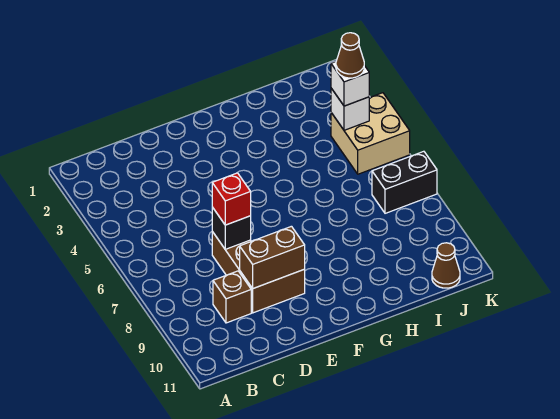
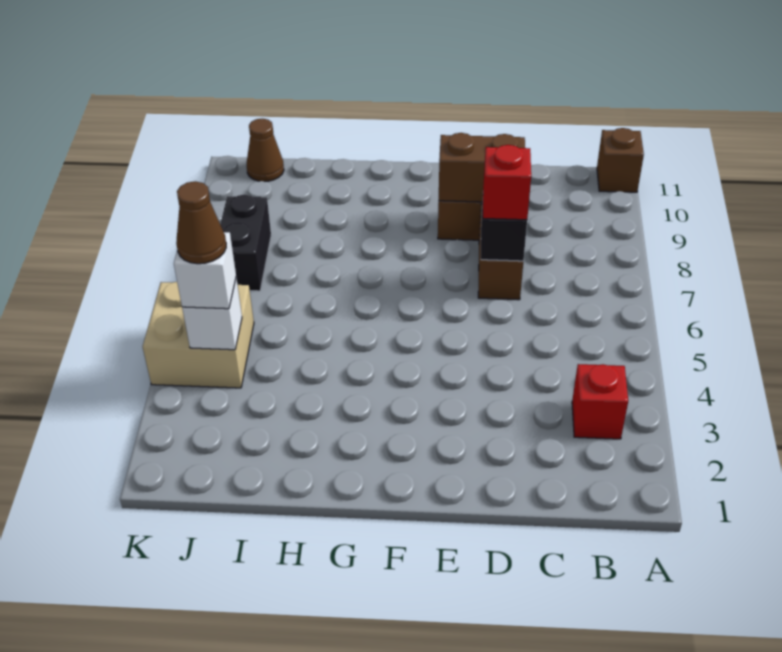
none -> red 1x1 brick [572,364,628,439]
brown 1x1 brick [213,271,251,323] -> brown 1x1 brick moved to [597,128,644,192]
black 1x2 brick [372,151,437,213] -> black 1x2 brick turned to [220,195,271,291]

